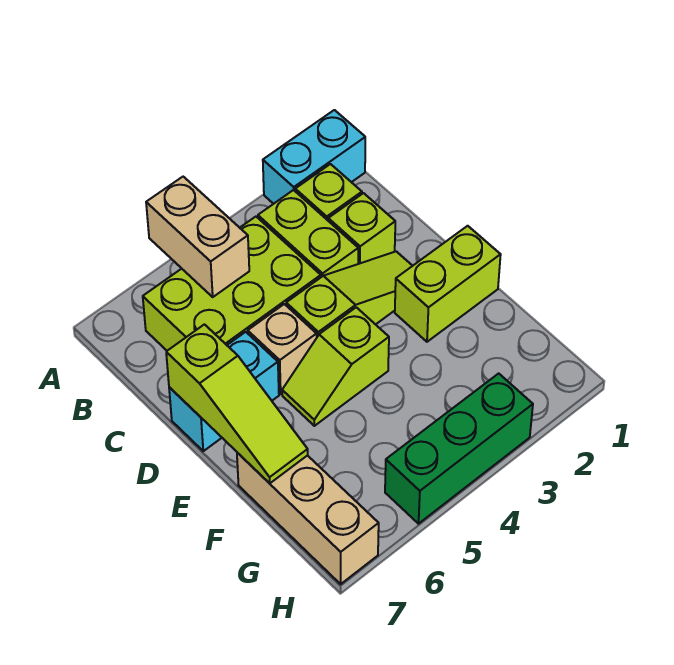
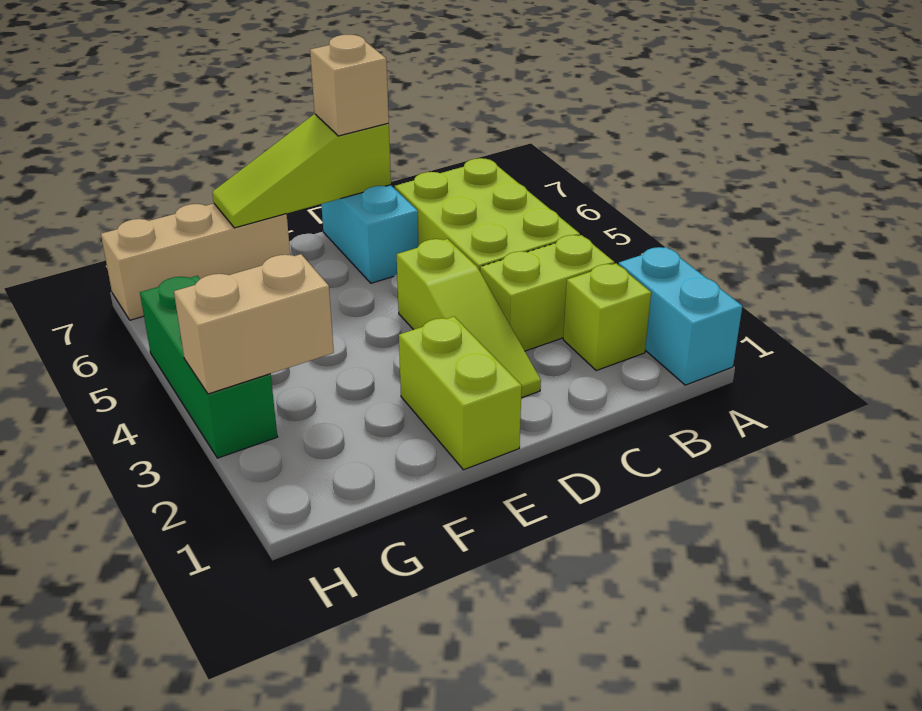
tan 1x2 brick [146,177,249,297] -> tan 1x2 brick moved to [174,254,334,394]
lime 1x1 brick [328,193,395,264] -> none
tan 1x1 brick [248,304,317,394] -> tan 1x1 brick moved to [310,35,389,136]
lime 1x2 slope [282,307,389,426] -> none

